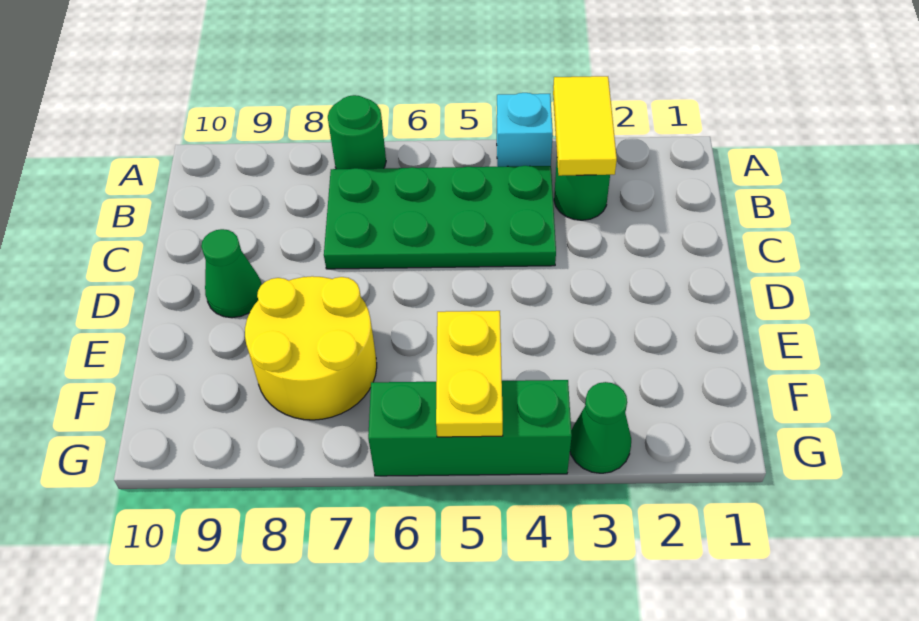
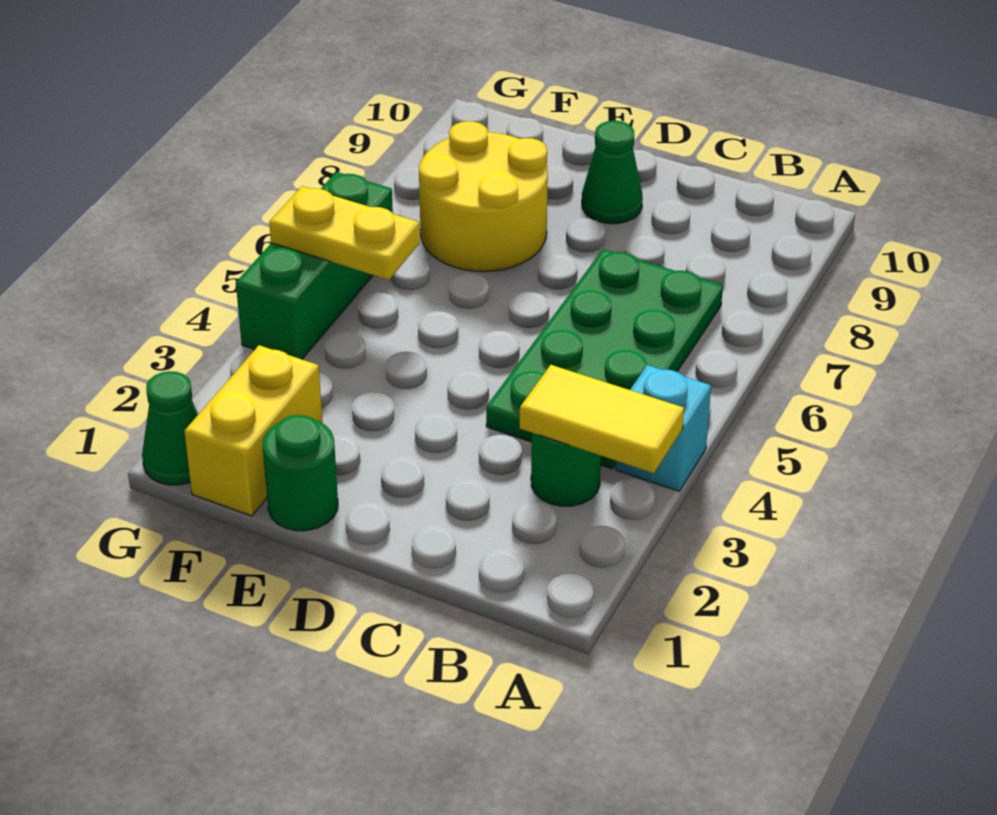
green 1x1 round brick [328,95,386,169] -> green 1x1 round brick moved to [263,415,338,531]
none -> yellow 1x2 brick [184,345,323,516]
green 1x1 cone [570,382,631,473] -> green 1x1 cone moved to [142,371,198,485]

